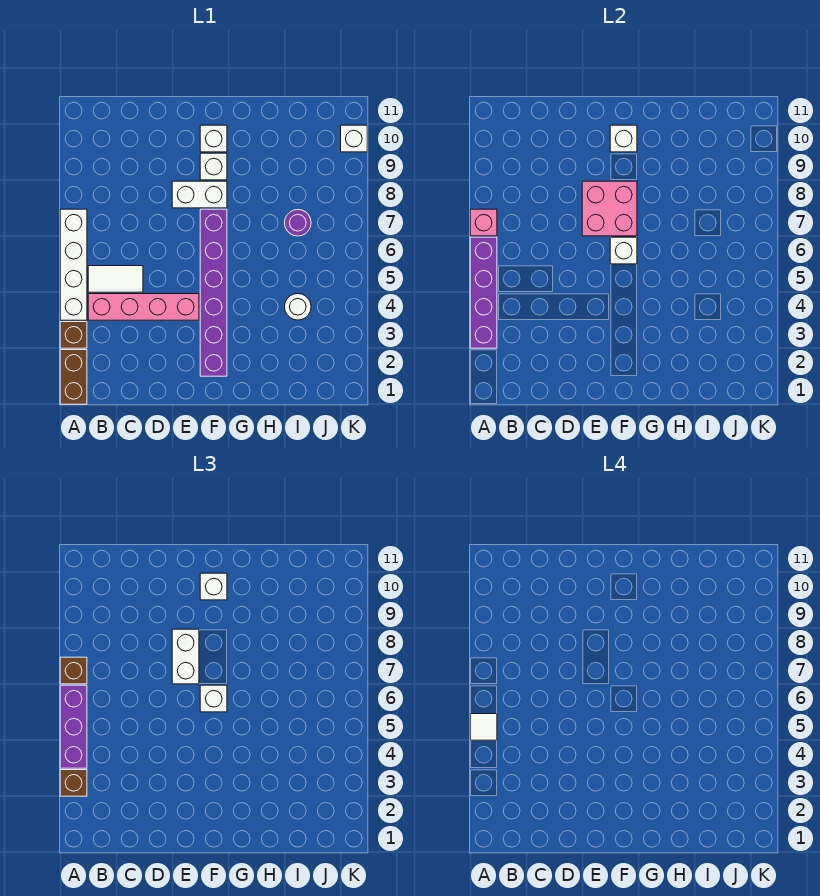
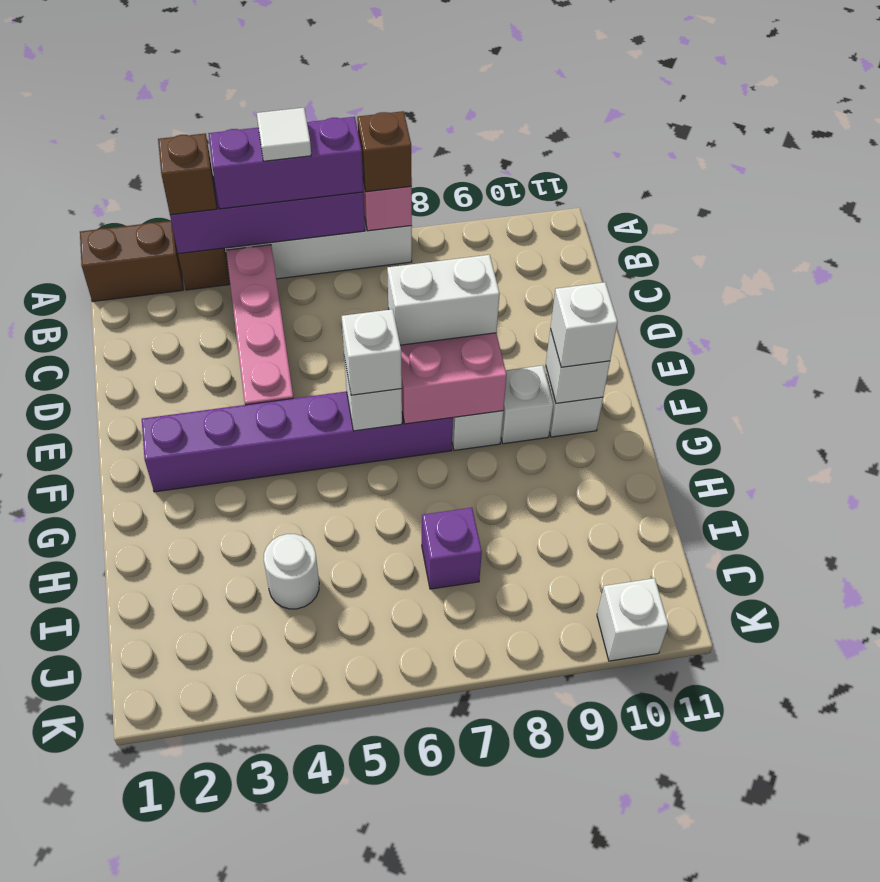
white 1x2 tile [88,266,143,292] -> none
purple 1x1 round brick [285,210,311,236] -> purple 1x1 brick [422,508,482,589]

